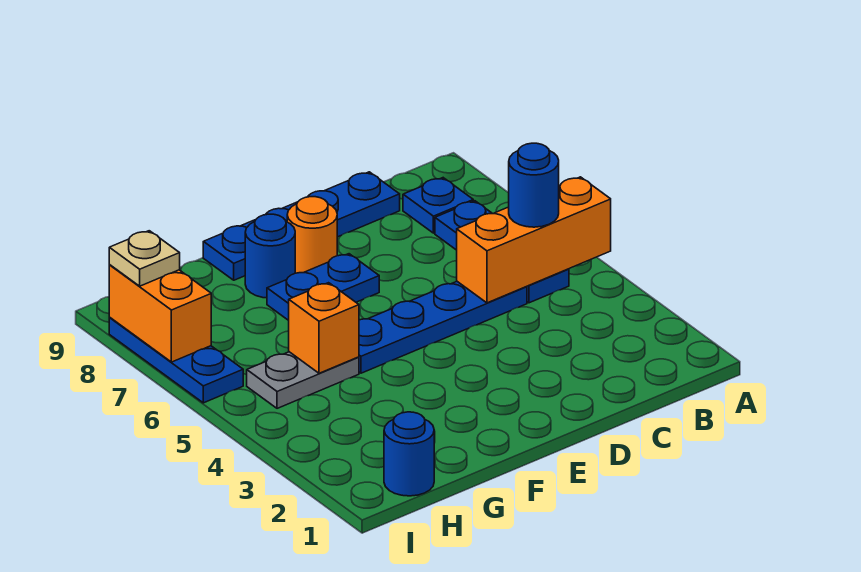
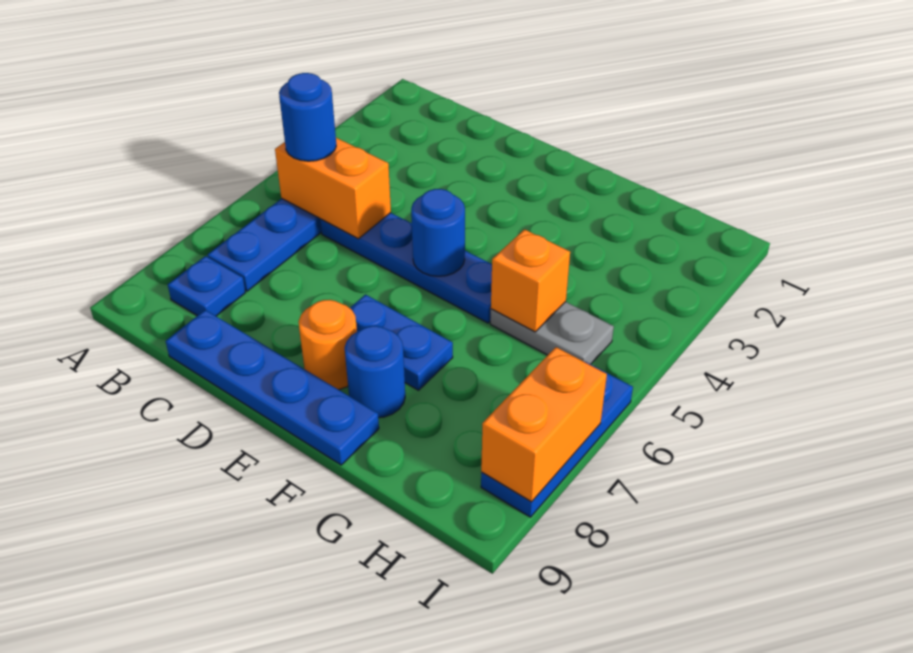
orange 1x3 brick [457,177,611,303] -> orange 1x2 brick [275,138,391,239]
blue 1x1 round brick [384,412,434,496] -> blue 1x1 round brick moved to [411,189,465,276]
tan 1x1 plate [109,231,180,286] -> none

